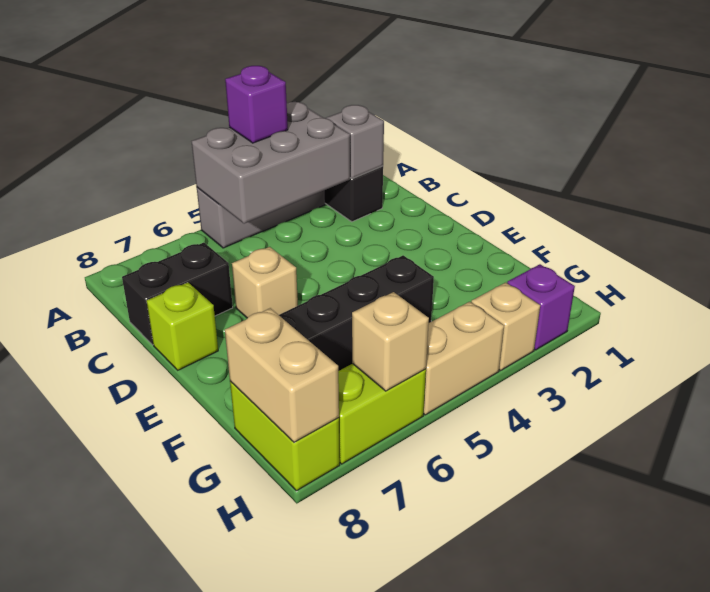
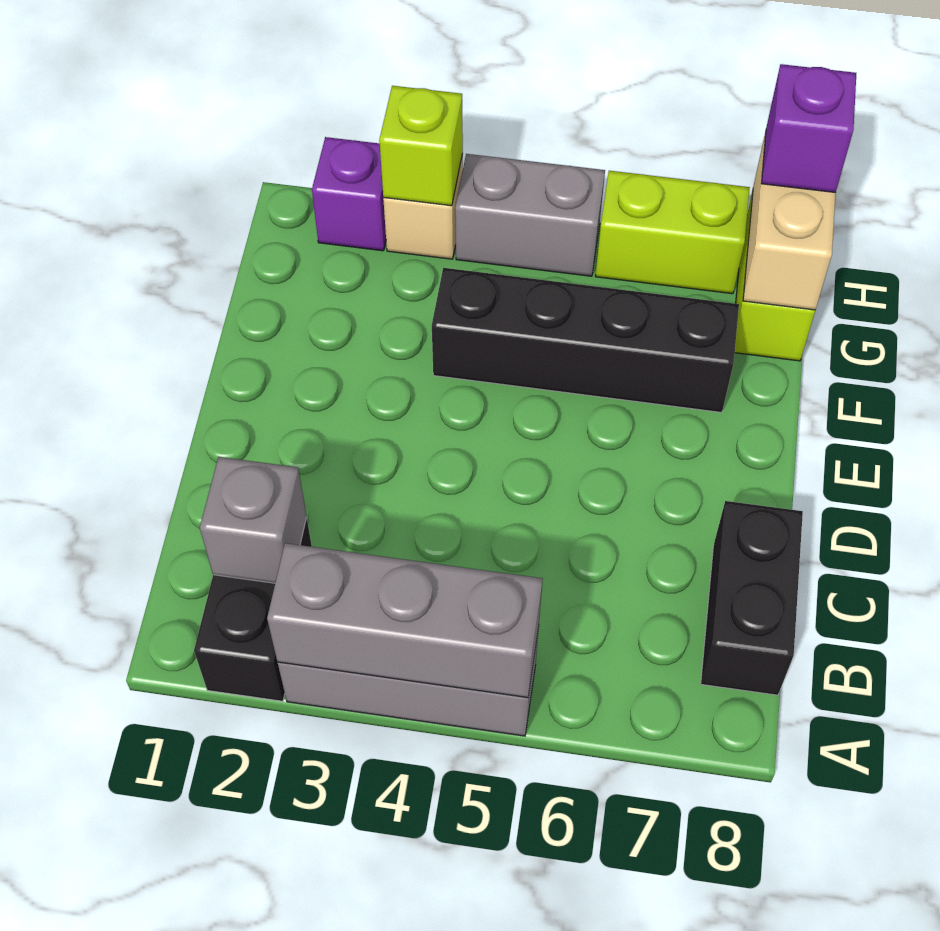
grey 2x3 brick [191,102,350,224] -> grey 1x3 brick [267,543,543,698]
purple 1x1 brick [225,66,288,143] -> purple 1x1 brick moved to [761,64,856,193]
black 1x2 brick [122,243,233,345] -> black 1x2 brick turned to [701,501,803,695]
tan 1x1 brick [232,247,298,318] -> none
lime 1x1 brick [147,282,218,370] -> lime 1x1 brick moved to [379,86,463,206]
tan 1x2 brick [423,302,504,415] -> grey 1x2 brick [455,154,605,276]
tan 1x1 brick [352,292,429,391] -> none

